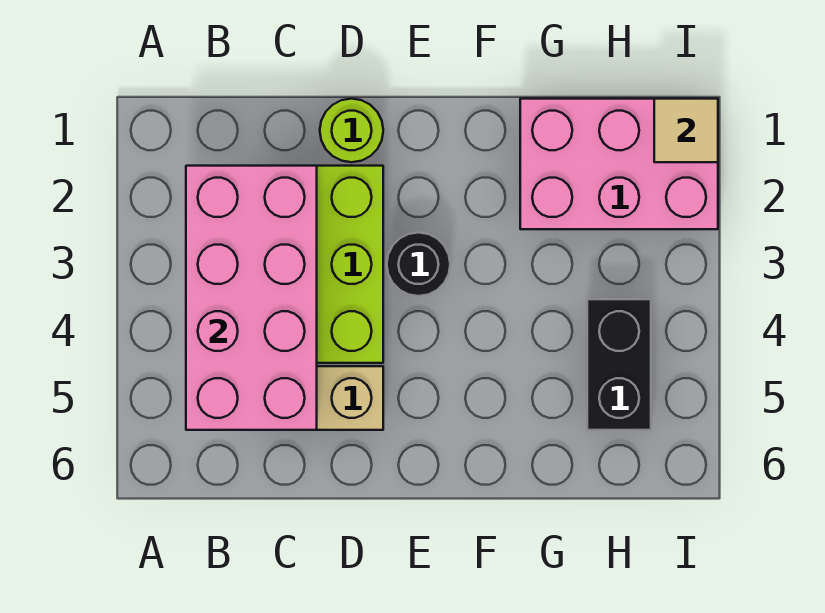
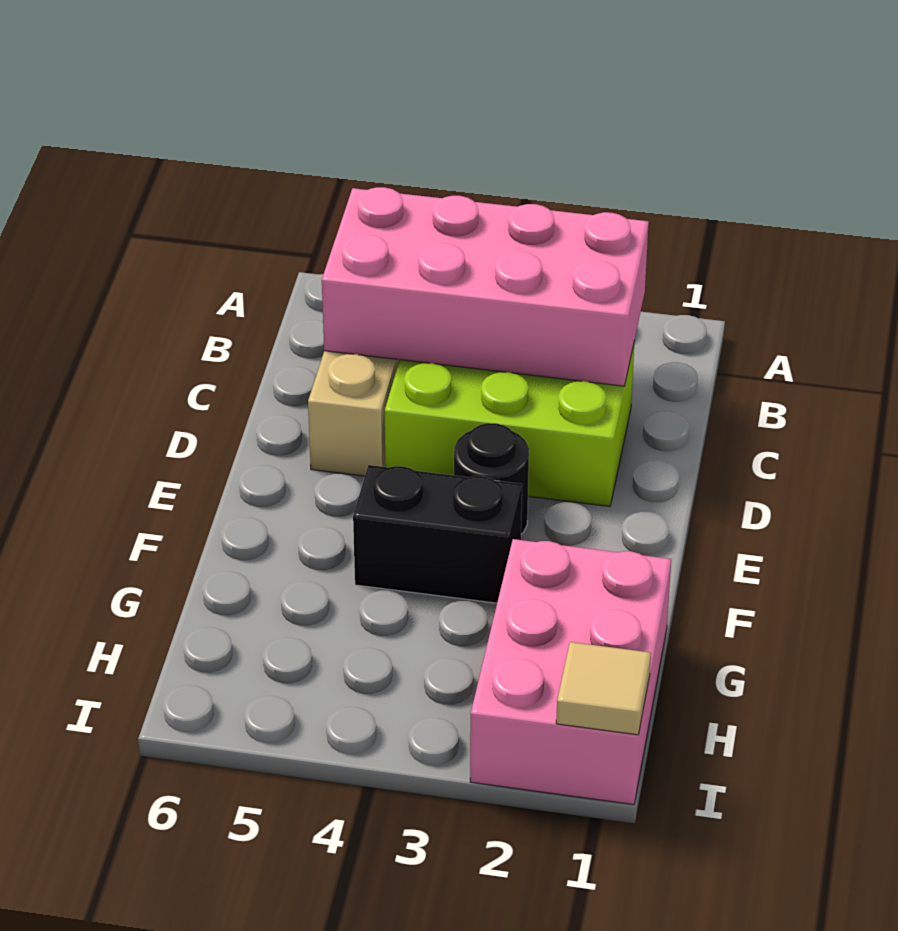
lime 1x1 round brick [320,99,383,162] -> none
black 1x2 brick [587,299,651,430] -> black 1x2 brick moved to [353,465,522,603]

